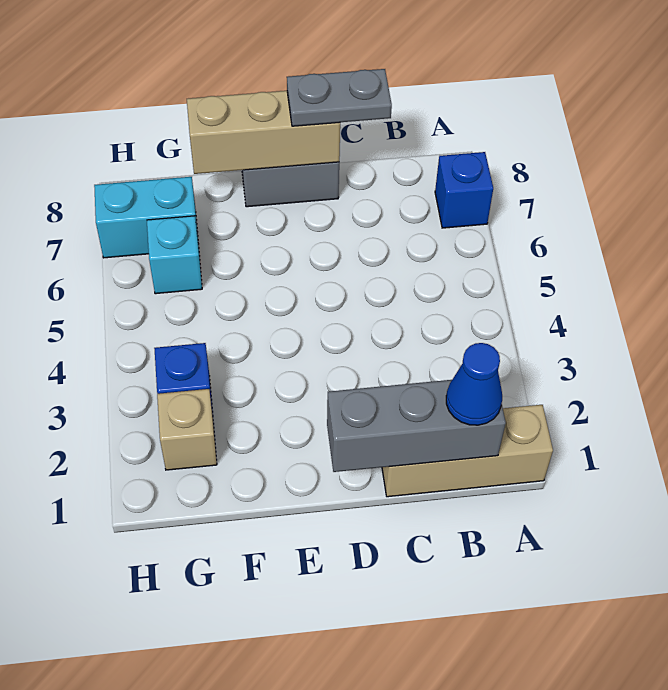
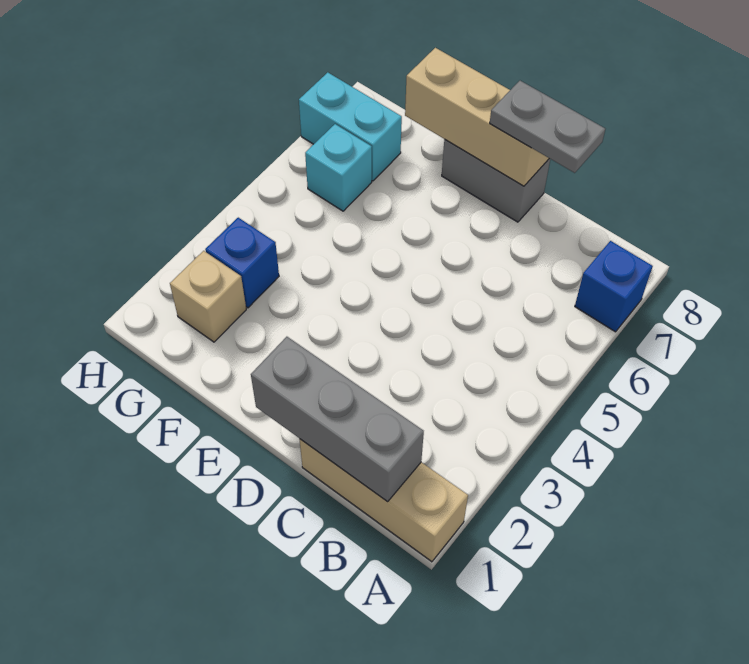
blue 1x1 cone [446,343,502,425] -> none

